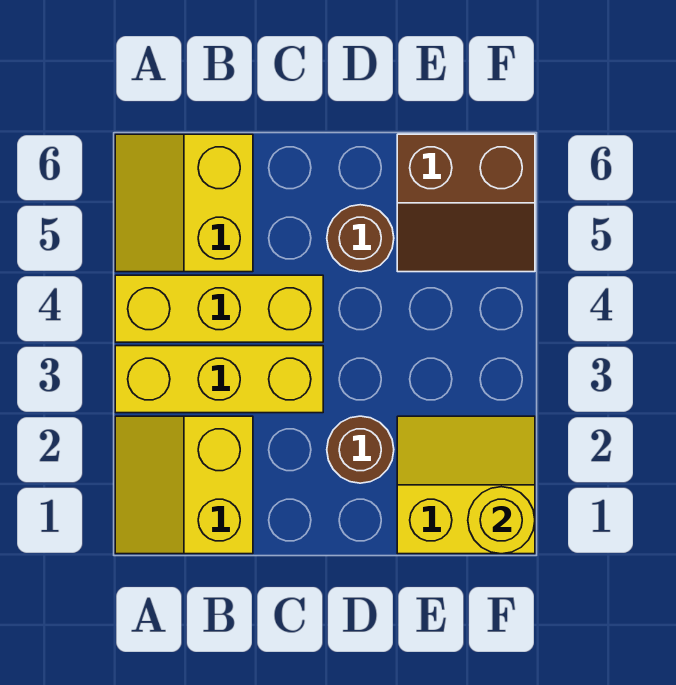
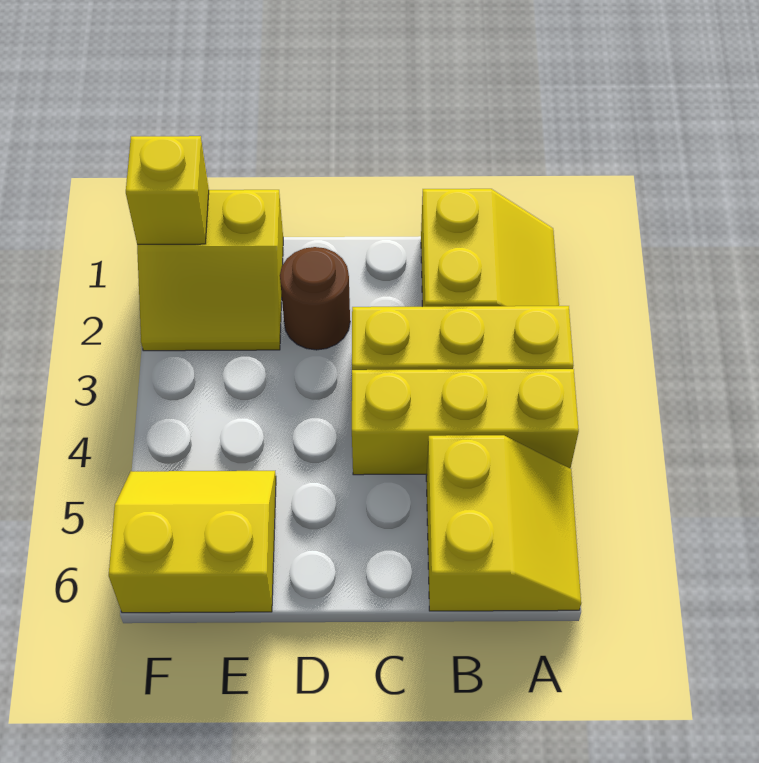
brown 1x1 round brick [327,205,394,272] -> none
brown 2x2 slope [397,134,535,272] -> yellow 2x2 slope [109,471,276,613]
yellow 1x1 round brick [468,487,535,554] -> yellow 1x1 brick [126,136,209,244]

